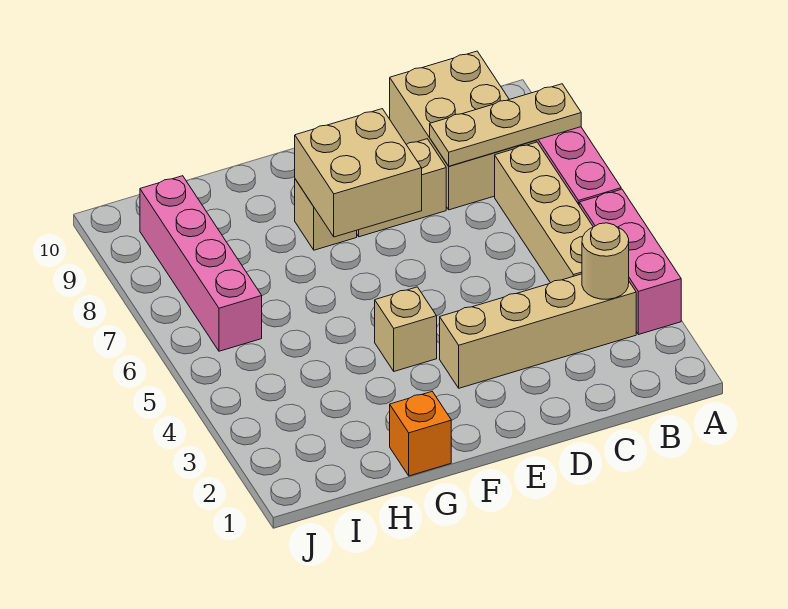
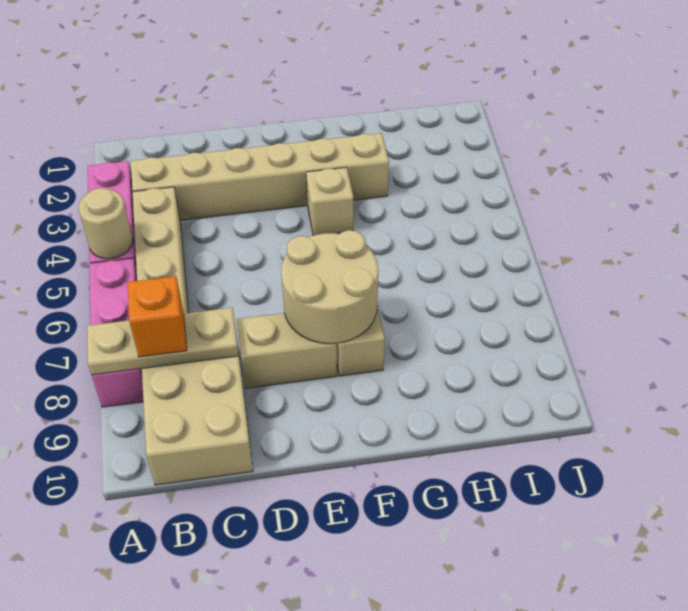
tan 1x4 brick [440,274,636,388] -> tan 1x6 brick [131,133,389,220]
tan 1x1 round brick [582,223,629,299] -> tan 1x1 round brick moved to [78,188,133,259]
tan 2x2 brick [295,109,422,237] -> tan 2x2 round brick [281,230,378,344]
orange 1x1 brick [390,392,451,476] -> orange 1x1 brick moved to [127,276,187,357]
pink 1x4 brick [140,176,262,351] -> none

